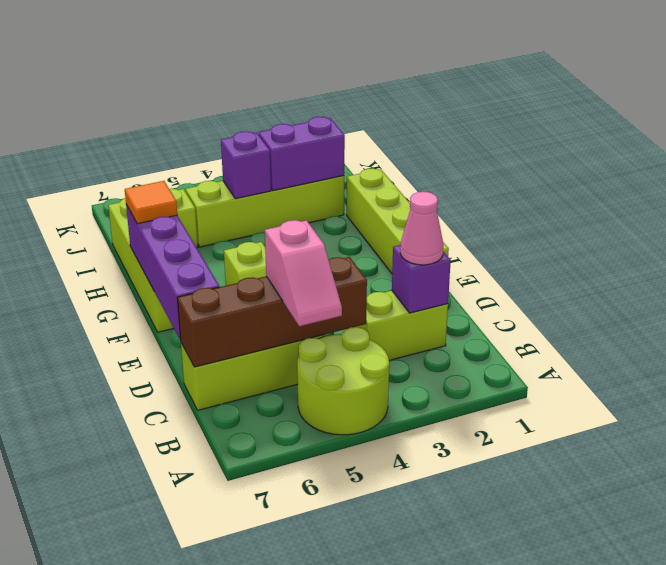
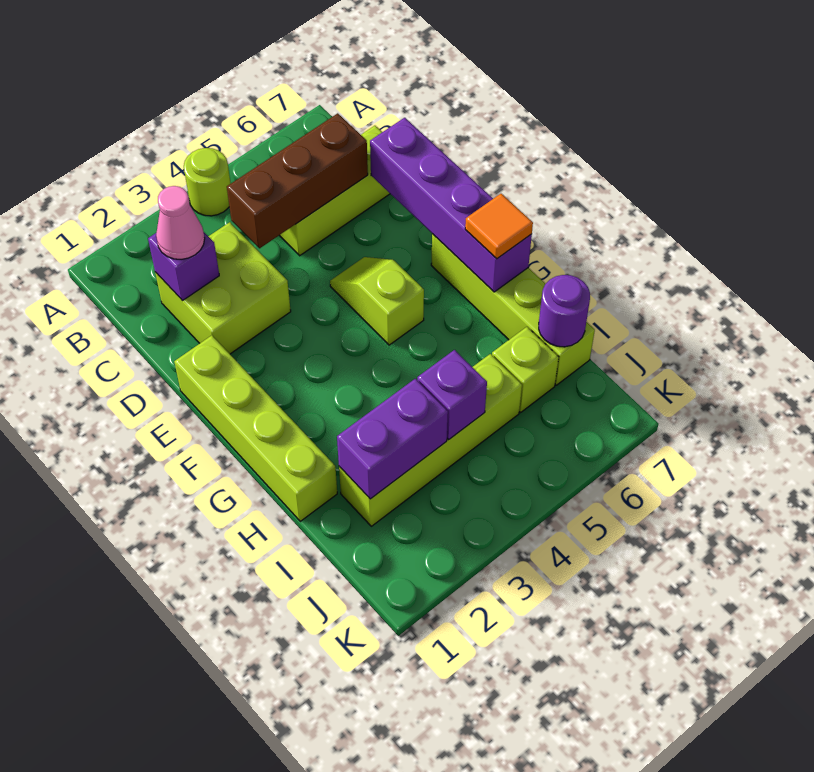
lime 2x2 round brick [297,327,389,435] -> lime 1x1 round brick [184,148,231,216]
pink 1x2 slope [265,220,342,326] -> none
lime 1x2 brick [357,290,448,361] -> lime 2x2 brick [155,222,291,354]
brown 1x4 brick [177,257,367,367] -> brown 1x3 brick [227,113,368,248]
none -> purple 1x1 round brick [539,275,590,347]

